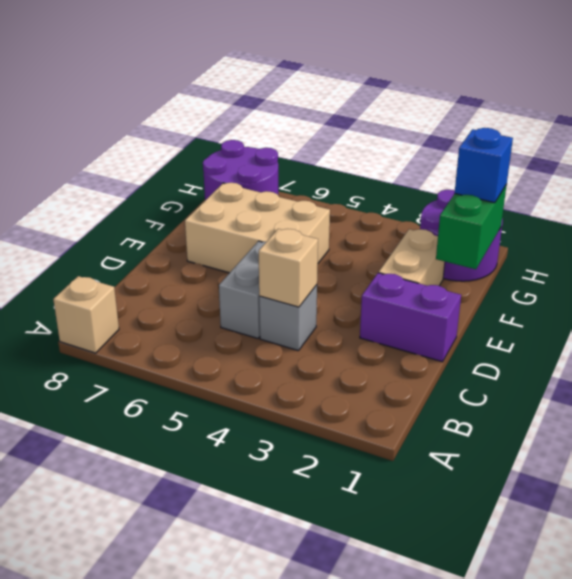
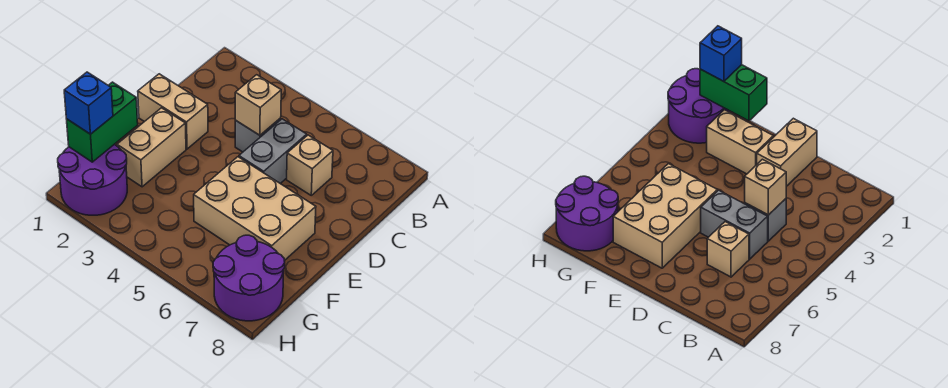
tan 1x1 brick [53,276,119,353] -> tan 1x1 brick moved to [287,135,333,195]
purple 1x2 brick [360,273,461,362] -> tan 1x2 brick [138,74,208,149]

